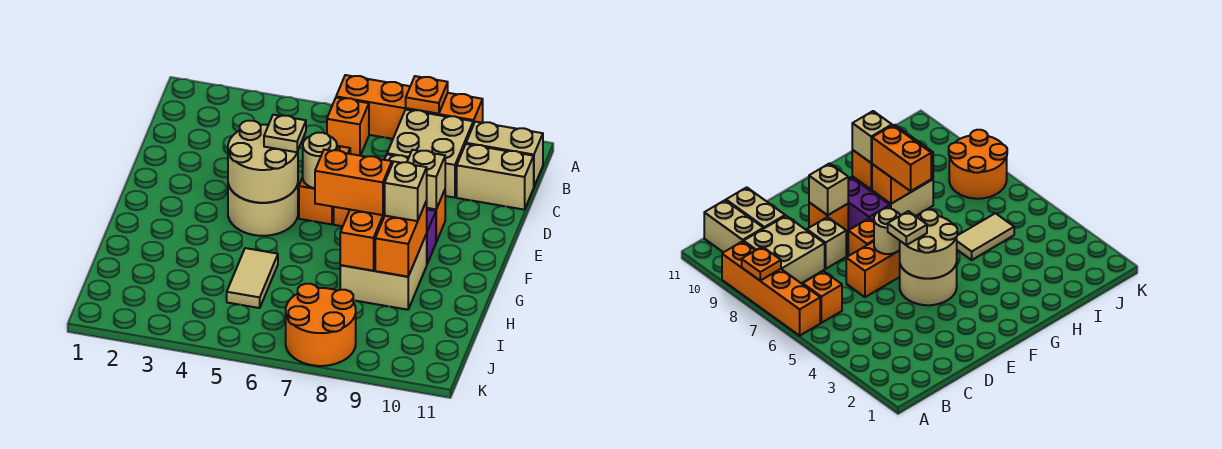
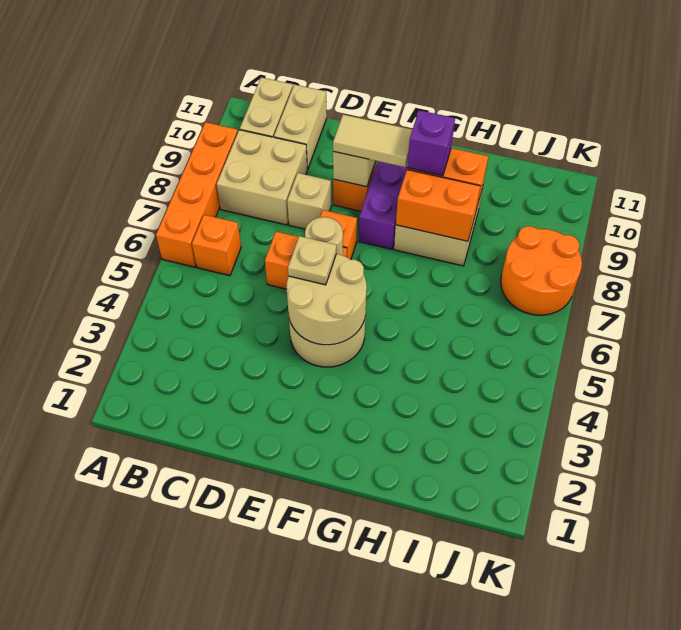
orange 1x1 plate [406,76,448,114] -> none
orange 1x2 brick [315,150,392,215] -> none
tan 1x1 brick [385,162,427,221] -> purple 1x1 brick [407,110,455,176]
tan 1x2 tile [227,248,278,308] -> tan 1x2 tile moved to [333,115,412,167]

